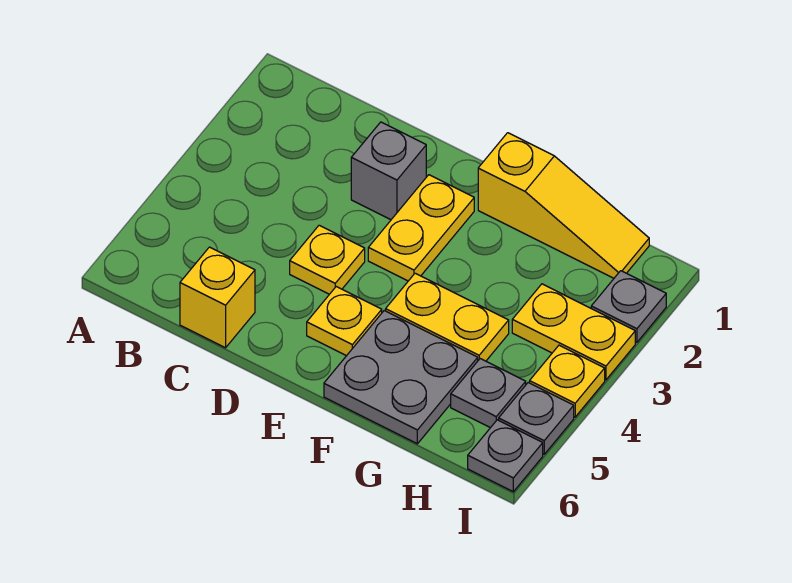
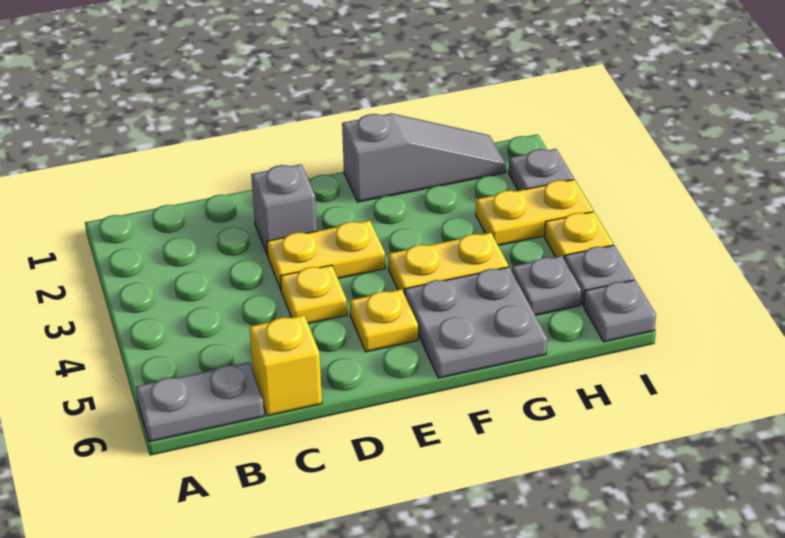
none -> grey 1x2 plate [136,362,264,442]
yellow 1x2 plate [368,175,474,281] -> yellow 1x2 plate turned to [267,221,385,289]
yellow 1x3 slope [478,133,649,278] -> grey 1x3 slope [342,113,506,202]

